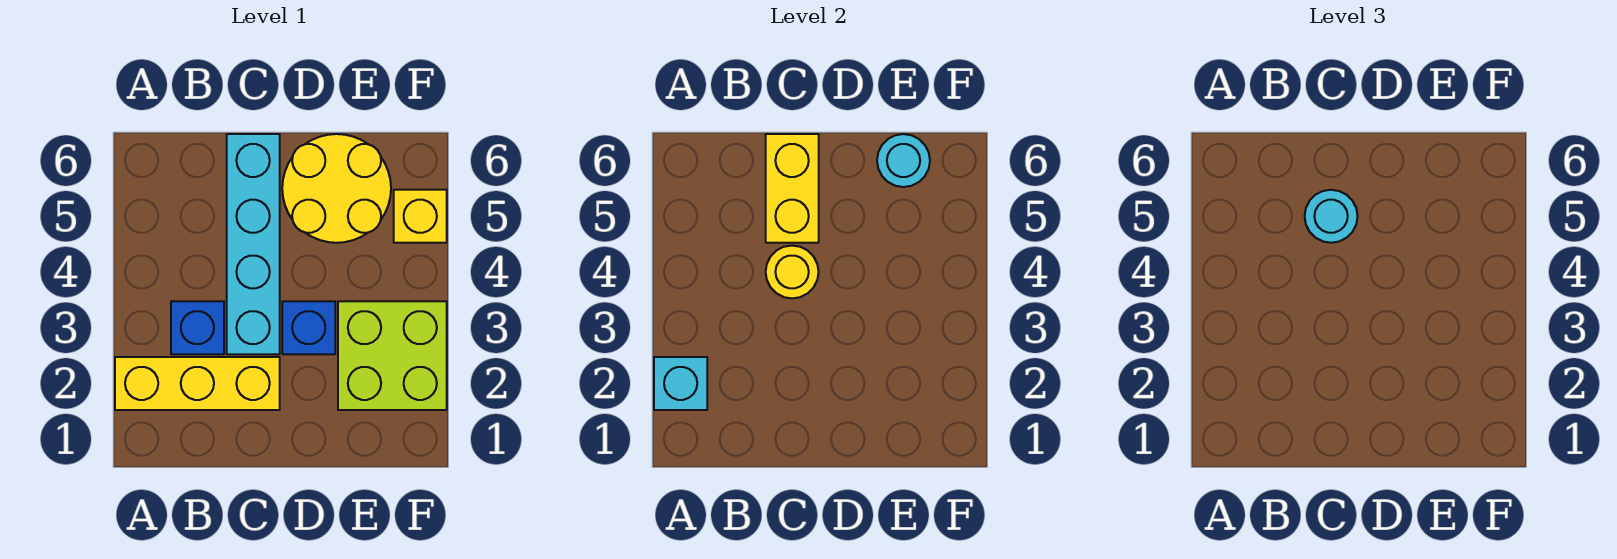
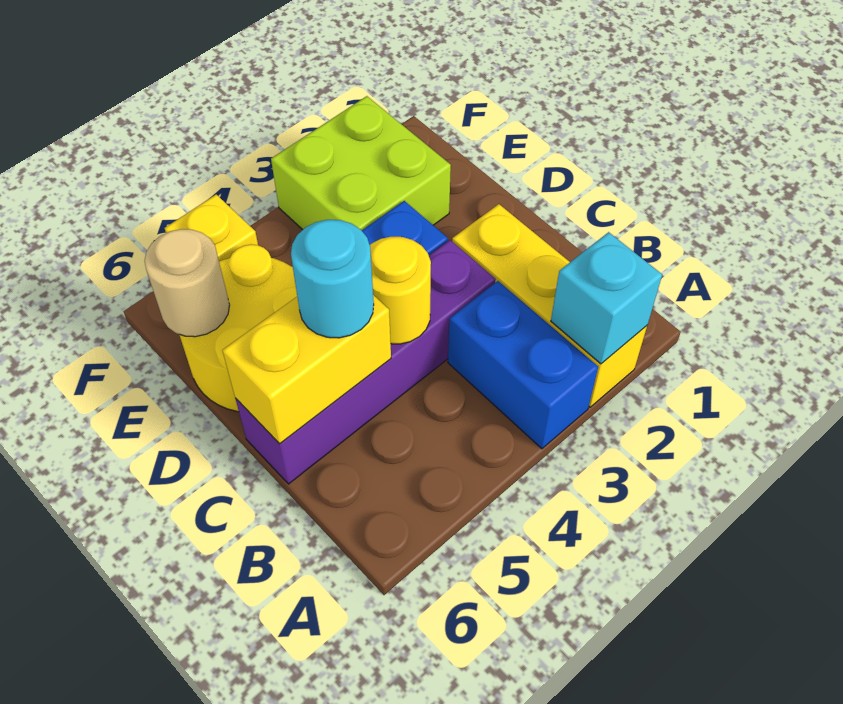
blue 1x1 brick [171,301,224,354] -> blue 1x2 brick [448,281,598,449]
cyan 1x4 brick [227,134,280,354] -> purple 1x4 brick [235,240,496,484]
cyan 1x1 round brick [877,134,930,187] -> tan 1x1 round brick [145,229,230,337]

